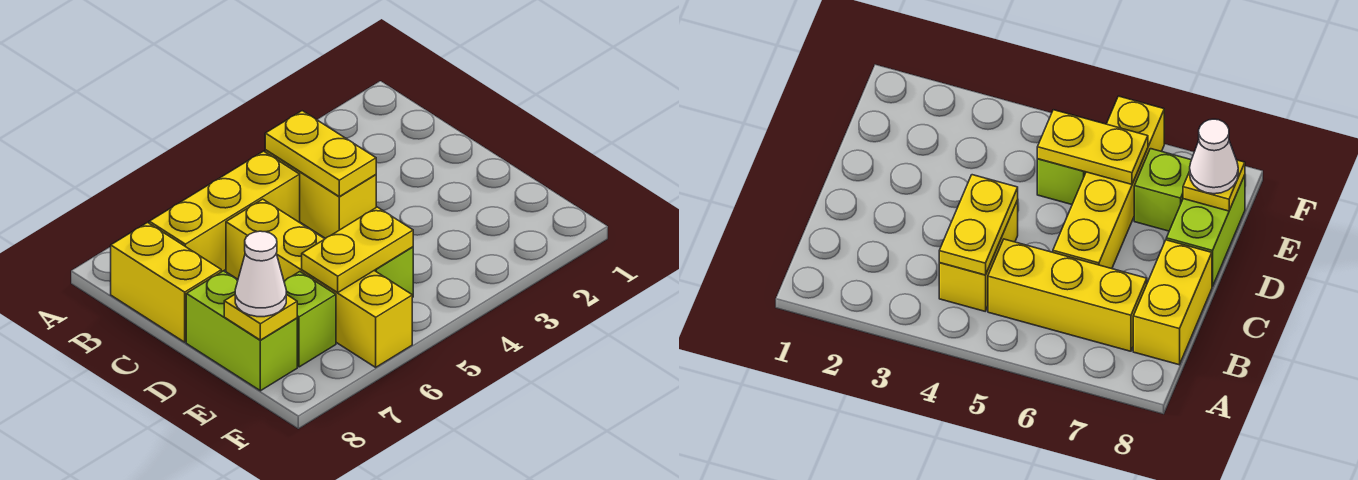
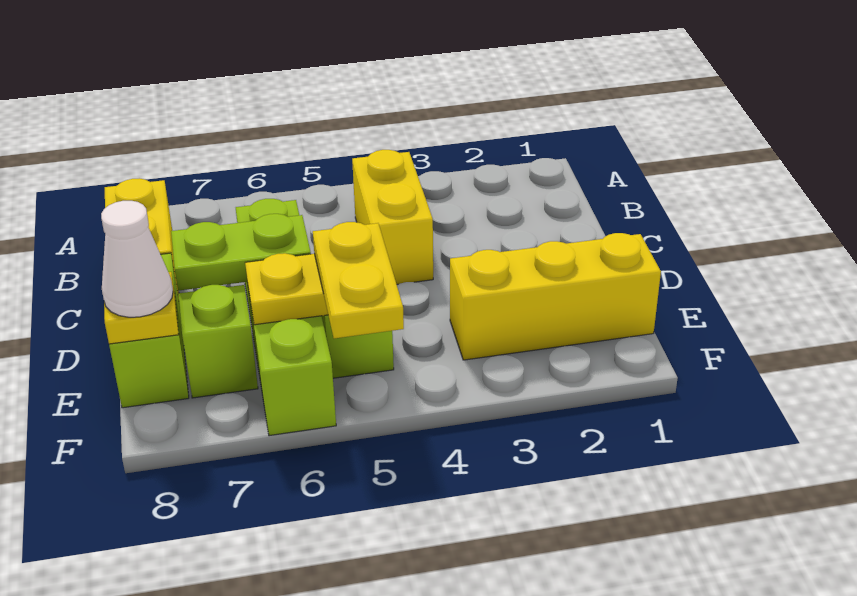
yellow 1x2 plate [265,111,376,197] -> yellow 1x2 plate moved to [313,222,404,338]
yellow 1x3 brick [149,151,300,272] -> yellow 1x3 brick moved to [450,233,661,360]
yellow 1x4 brick [226,199,412,367] -> lime 1x4 brick [236,199,336,436]
none -> lime 1x2 plate [171,214,311,291]

